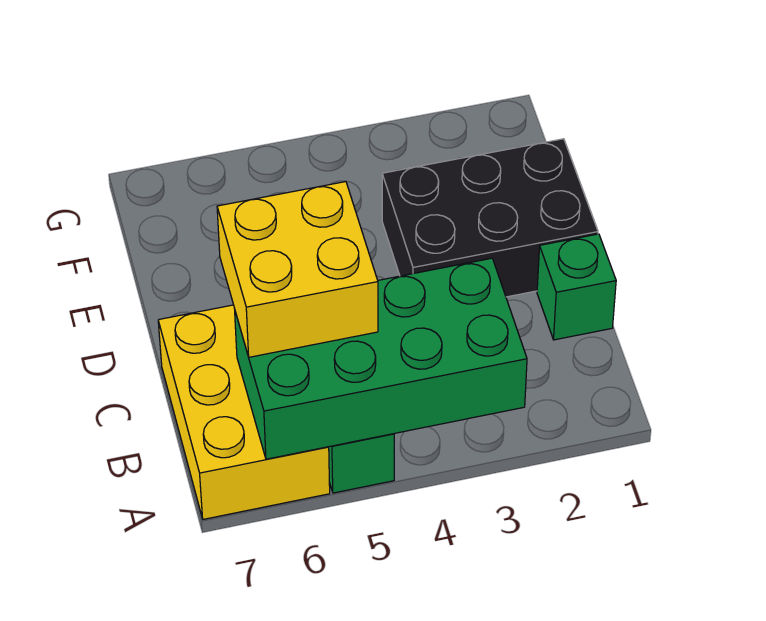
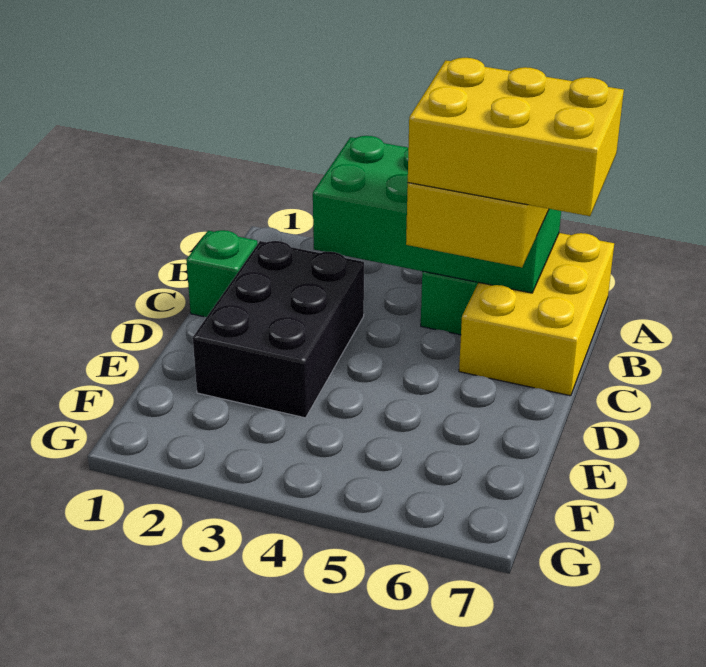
none -> yellow 2x3 brick [408,58,624,216]
black 2x3 brick [382,139,598,297] -> black 2x3 brick turned to [193,241,364,418]

